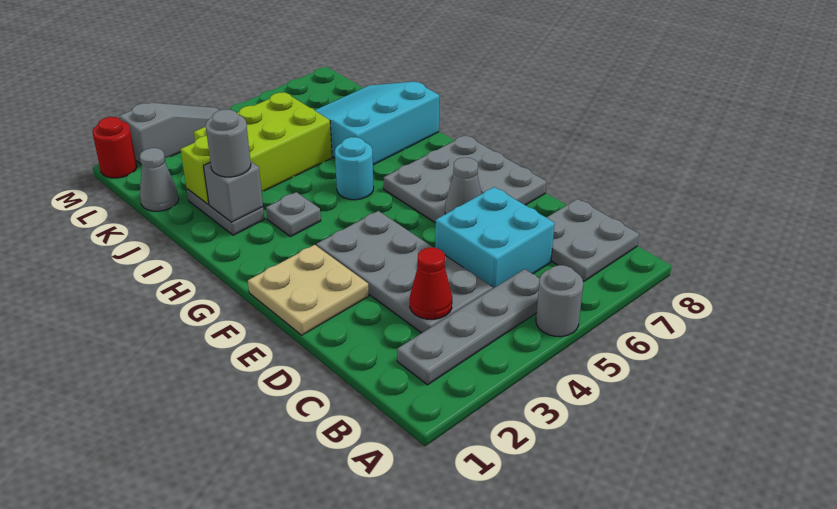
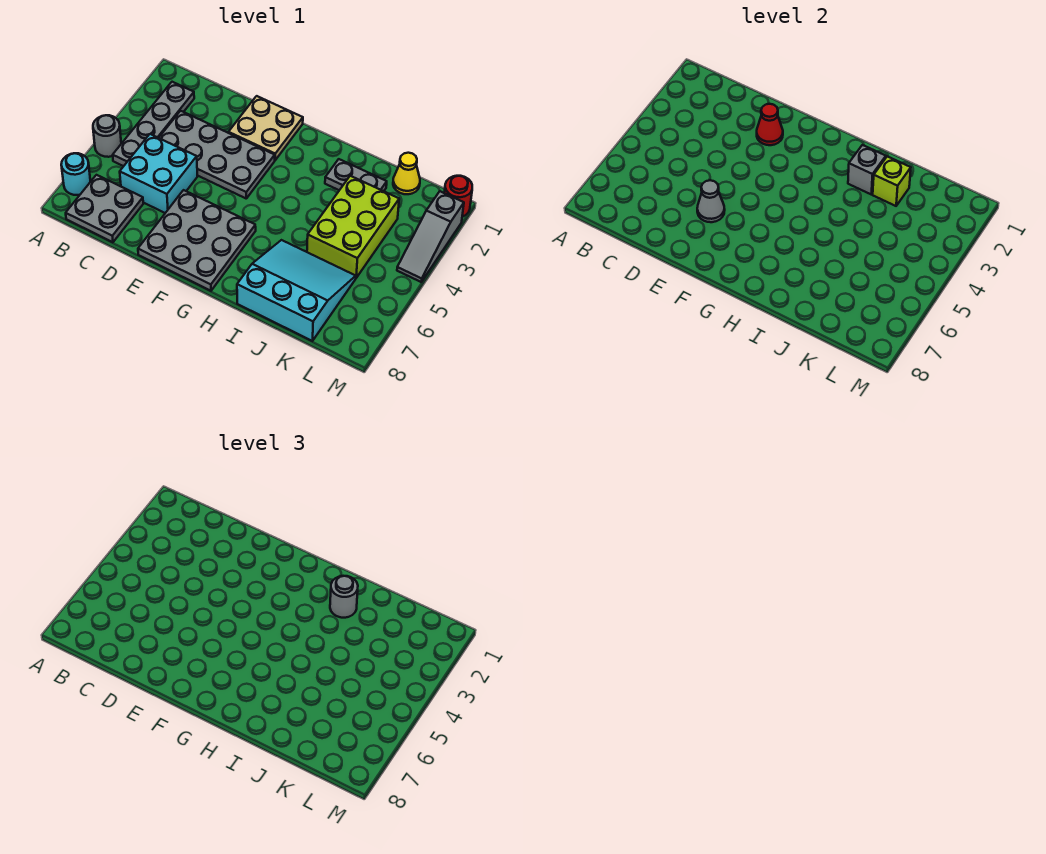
red 1x1 cone [410,248,452,319] -> red 1x1 cone moved to [757,104,783,145]
grey 1x1 plate [266,192,321,237] -> none
cyan 1x1 round brick [335,137,374,200] -> cyan 1x1 round brick moved to [61,153,91,195]
cyan 3x3 slope [315,82,439,165] -> cyan 3x3 slope turned to [237,240,356,341]
grey 1x1 cone [140,148,179,211] -> yellow 1x1 cone [393,153,420,194]

